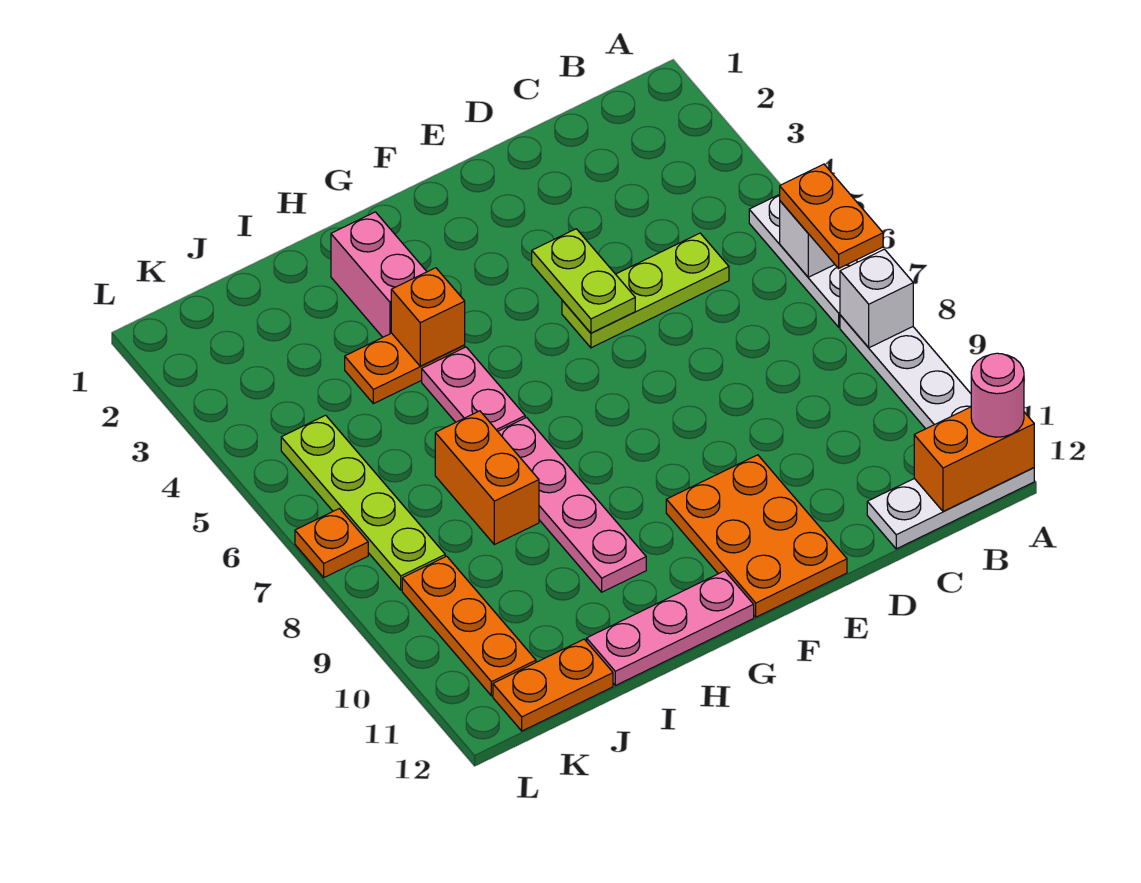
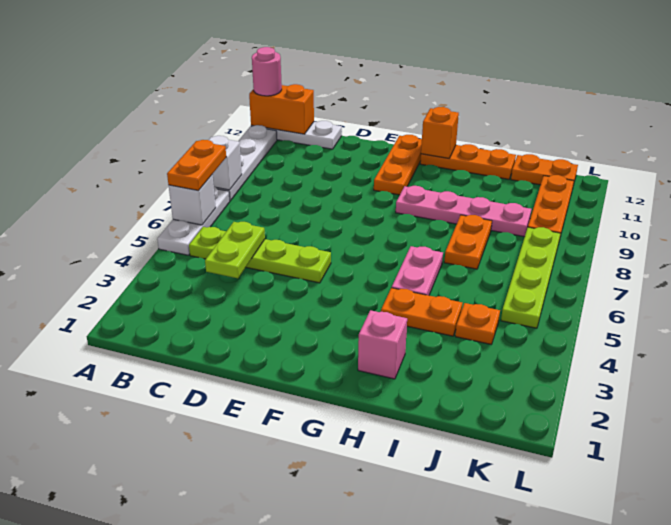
lime 1x3 plate [562,233,729,348] -> lime 1x4 plate [189,227,331,283]
lime 1x2 plate [532,229,635,333] -> lime 1x2 plate moved to [205,222,265,278]
orange 2x3 plate [666,455,847,617] -> orange 1x3 plate [374,135,422,195]
pink 1x3 plate [587,571,754,686] -> orange 1x3 plate [420,144,516,179]
pink 1x2 brick [331,212,427,337] -> pink 1x1 brick [358,310,407,379]
orange 1x1 brick [391,268,465,366] -> orange 1x1 brick moved to [421,107,459,158]
pink 1x4 plate [498,418,646,592] -> pink 1x4 plate turned to [396,186,531,237]
orange 1x2 brick [435,411,539,545] -> orange 1x2 plate [444,215,492,269]
orange 1x1 plate [295,509,368,577] -> orange 1x1 plate moved to [455,303,500,344]

